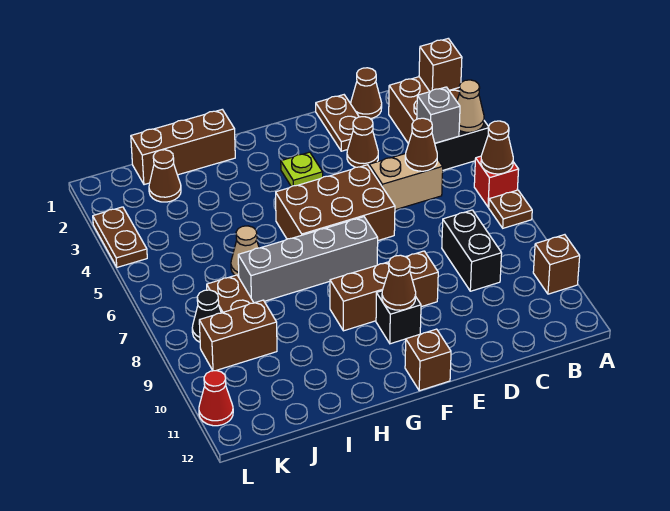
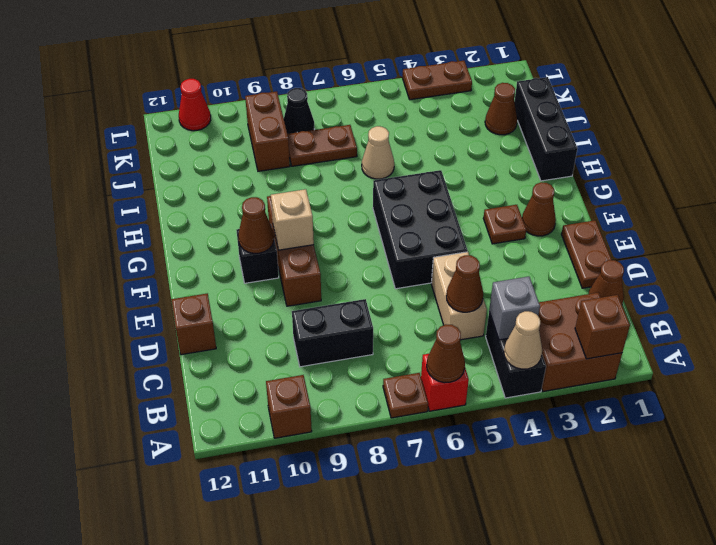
brown 1x2 plate [316,95,359,151] -> brown 1x2 plate turned to [561,220,612,288]
brown 1x1 cone [347,117,378,167] -> brown 1x1 cone moved to [522,182,556,236]
brown 2x3 brick [276,165,395,240] -> black 2x3 brick [373,170,468,289]
lime 1x1 plate [281,152,323,187] -> brown 1x1 plate [483,205,526,244]
grey 1x4 brick [238,217,378,303] -> none
none -> tan 1x1 brick [271,189,314,250]
brown 1x1 brick [405,329,451,391] -> brown 1x1 brick moved to [171,293,216,355]
brown 1x3 brick [131,110,235,185] -> black 1x3 brick [514,77,578,181]

